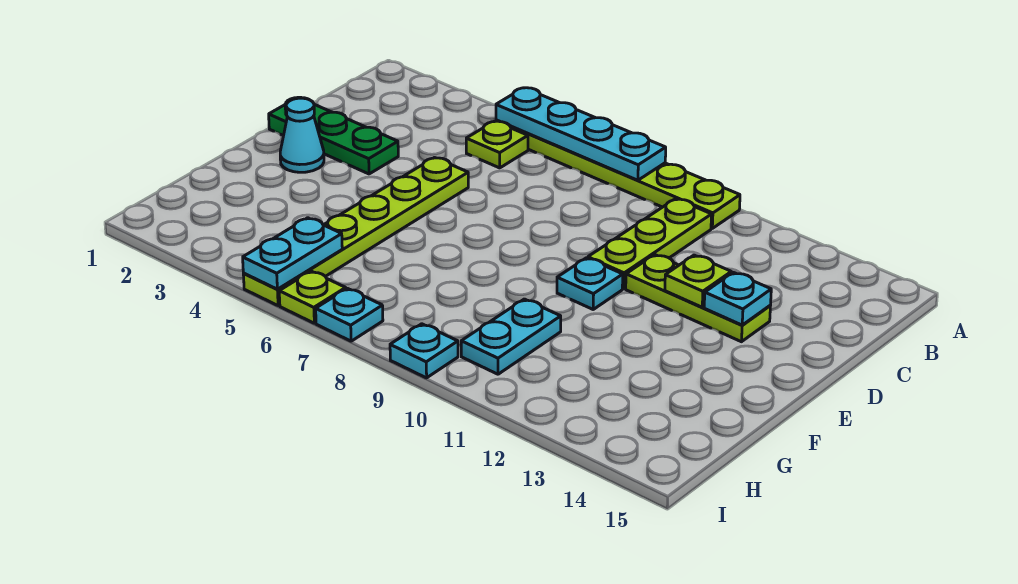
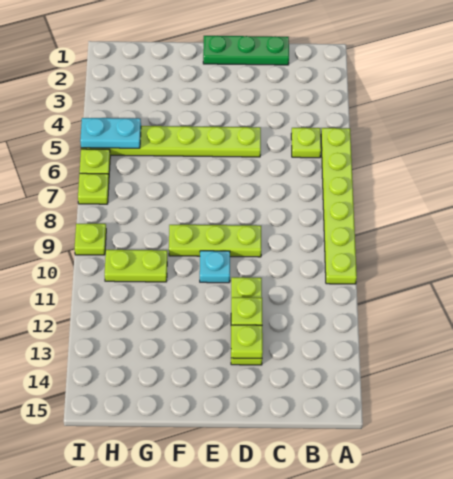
cyan 1x4 plate [496,88,666,180] -> none
lime 1x3 plate [588,199,712,289] -> lime 1x3 plate moved to [169,225,261,257]
green 1x3 plate [269,97,398,174] -> green 1x3 plate turned to [203,36,289,65]
cyan 1x1 plate [704,272,771,325] -> lime 1x1 plate [231,325,263,358]
cyan 1x1 cone [280,98,324,172] -> none
cyan 1x2 plate [461,299,561,374] -> lime 1x2 plate [105,250,167,282]
cyan 1x1 plate [316,288,383,341] -> lime 1x1 plate [78,173,109,204]
cyan 1x1 plate [390,324,458,378] -> lime 1x1 plate [75,224,106,255]

